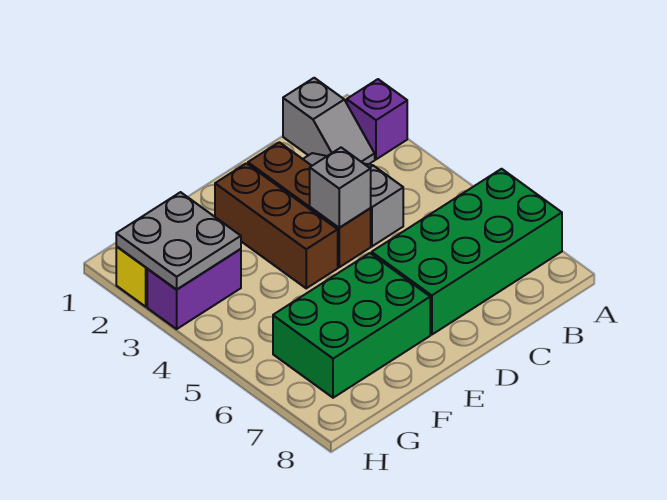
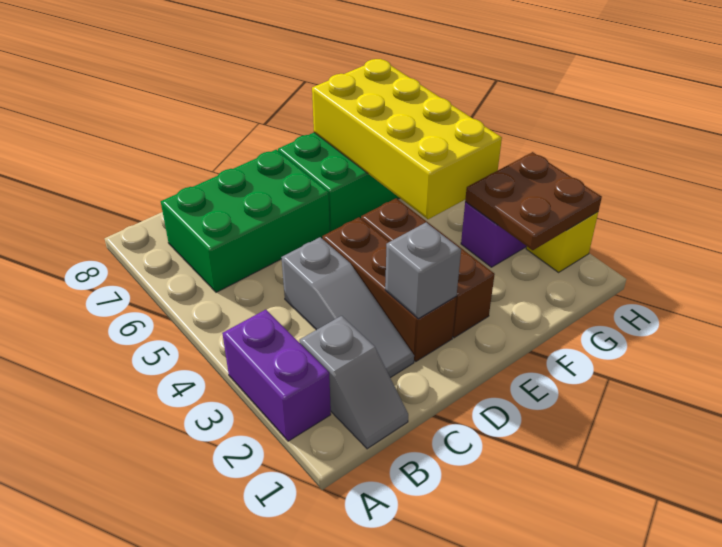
purple 1x1 brick [347,79,407,159] -> purple 1x2 brick [222,310,331,441]
green 2x4 brick [372,169,562,335] -> green 2x3 brick [161,150,330,292]
grey 1x2 slope [283,78,375,164] -> grey 1x2 slope turned to [300,316,408,449]
grey 1x1 brick [310,148,371,228] -> grey 1x1 brick moved to [385,223,461,319]
none -> yellow 2x4 brick [312,59,502,219]
grey 2x2 plate [116,192,241,290] -> brown 2x2 plate [465,152,602,250]

